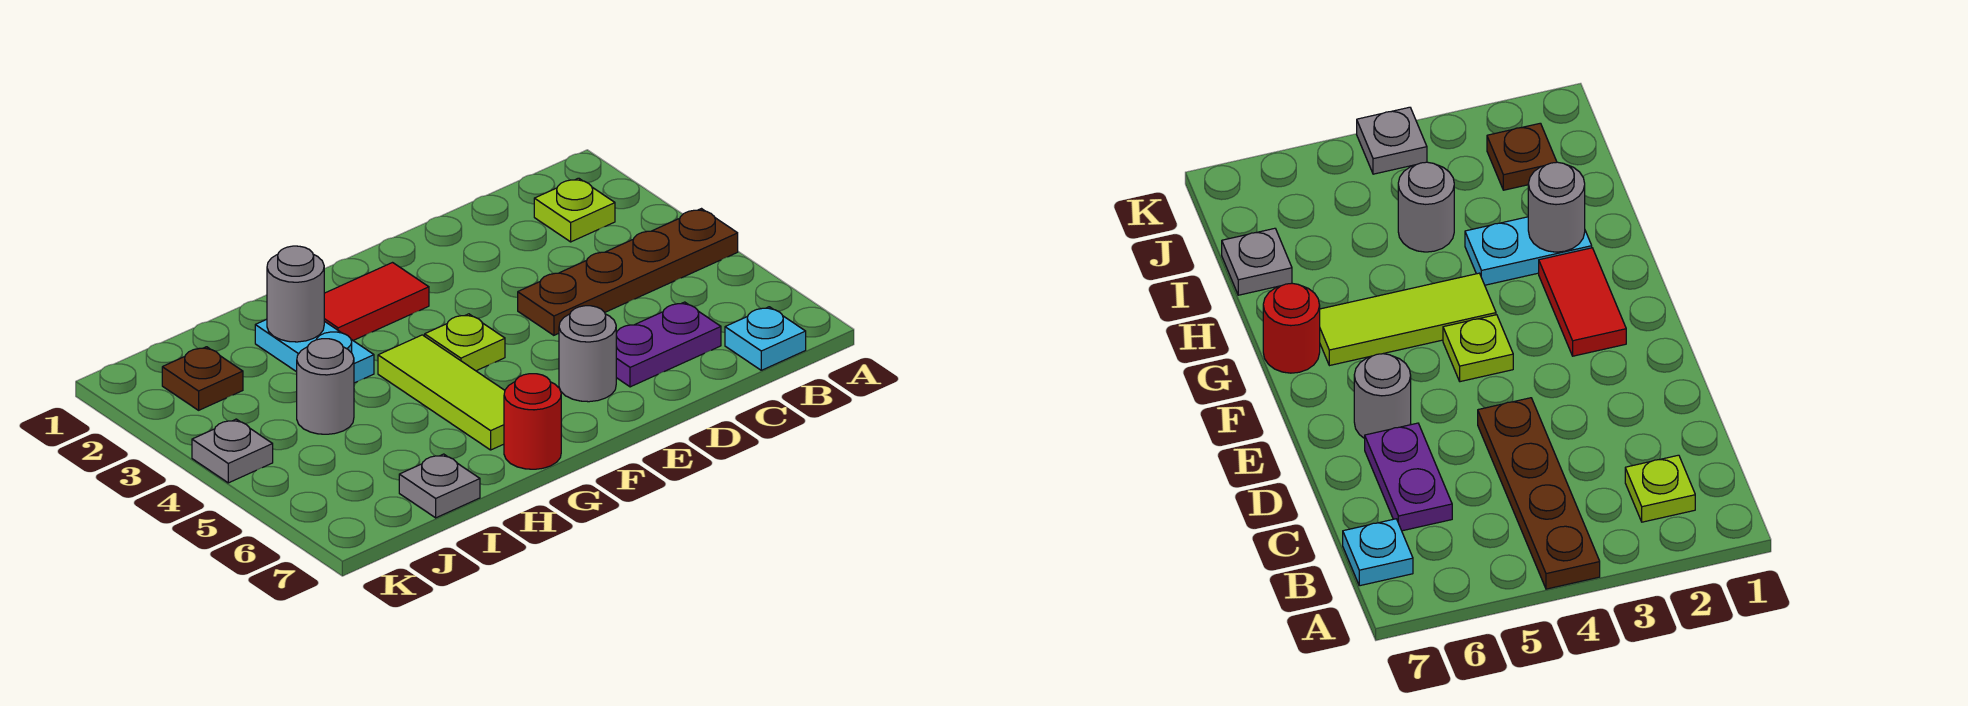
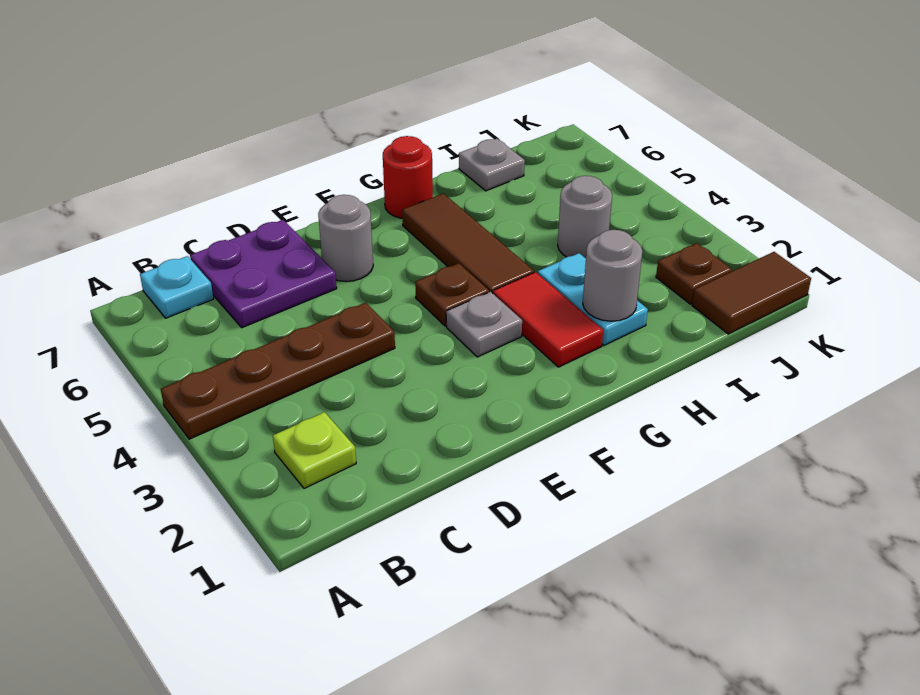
purple 1x2 plate [616,302,721,387] -> purple 2x2 plate [190,220,337,328]
red 1x2 tile [324,263,429,340] -> red 1x2 tile turned to [493,272,603,367]
lime 1x1 plate [425,314,505,371] -> brown 1x1 plate [415,263,489,326]
lime 1x3 tile [378,335,505,450] -> brown 1x3 tile [402,193,534,293]
none -> brown 1x2 tile [692,252,811,334]
grey 1x1 plate [192,419,273,483] -> grey 1x1 plate moved to [446,292,522,357]

